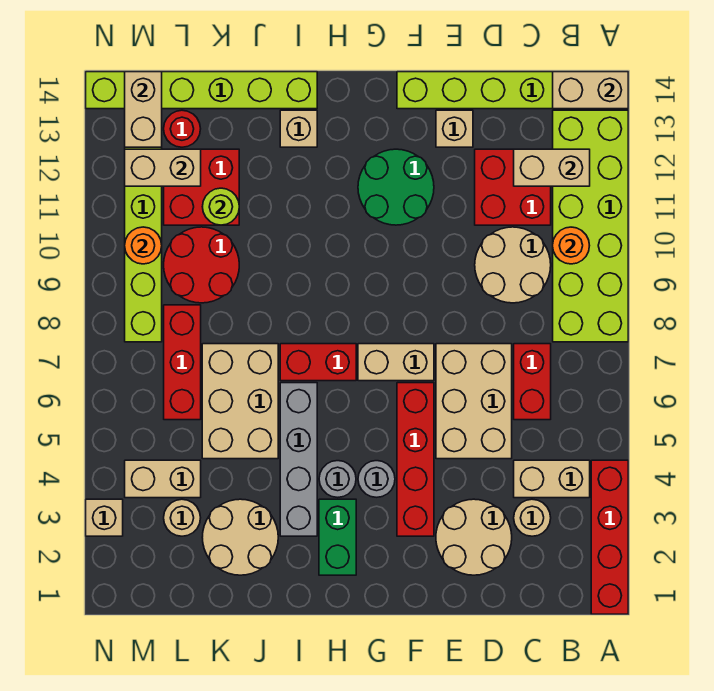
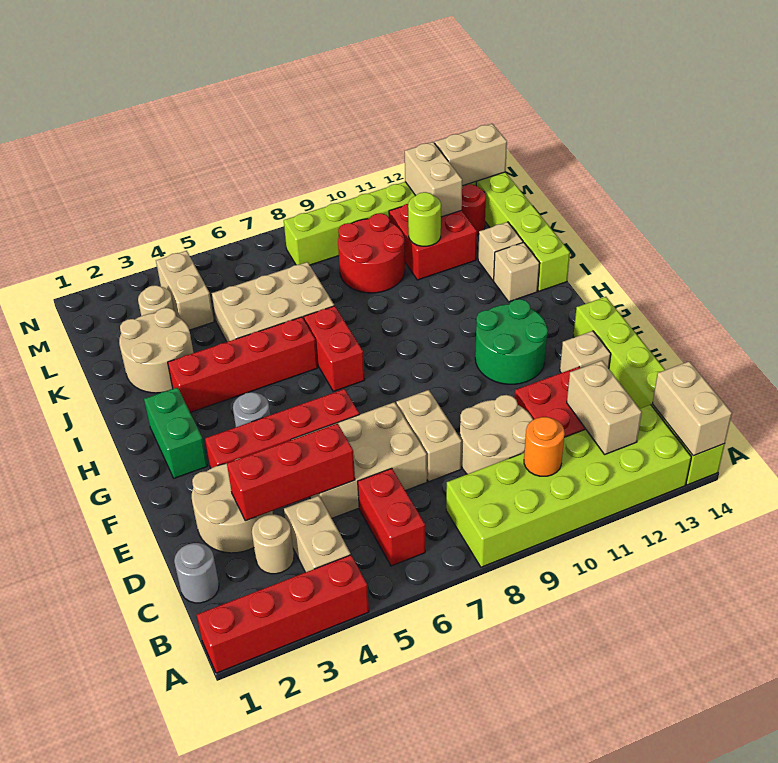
red 1x2 brick [514,344,551,420] -> red 1x2 brick turned to [358,468,425,566]
tan 1x2 brick [358,344,434,381] -> tan 1x2 brick moved to [396,390,462,482]
green 1x2 brick [319,499,356,575] -> green 1x2 brick turned to [144,387,208,478]
grey 1x1 round brick [319,461,356,497] -> grey 1x1 round brick moved to [174,543,219,603]
grey 1x4 brick [280,383,317,536] -> red 1x4 brick [168,317,318,412]
red 1x3 brick [164,305,201,420] -> red 1x3 brick moved to [227,424,355,521]
orange 1x1 round brick [125,227,162,264] -> none
tan 1x1 brick [86,499,123,536] -> tan 1x1 brick moved to [478,222,523,280]

